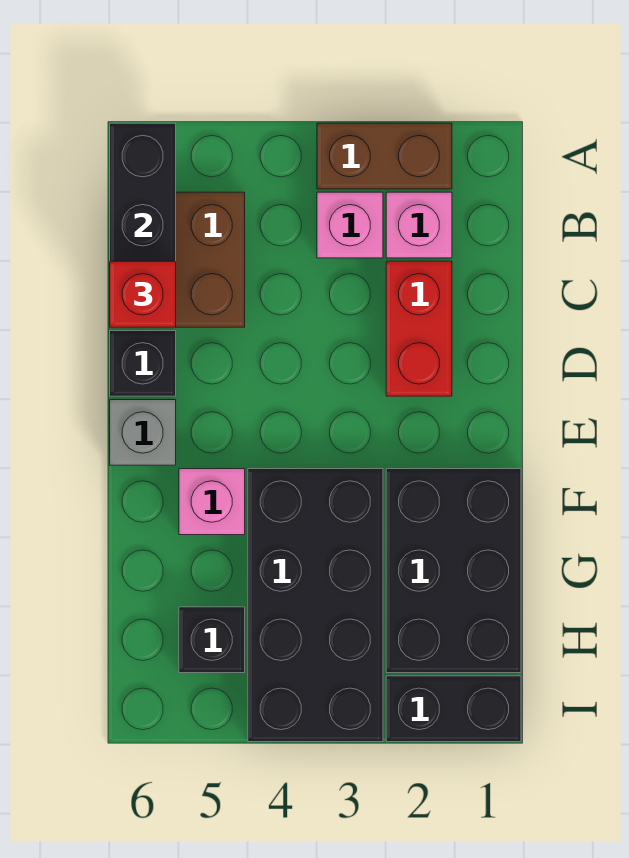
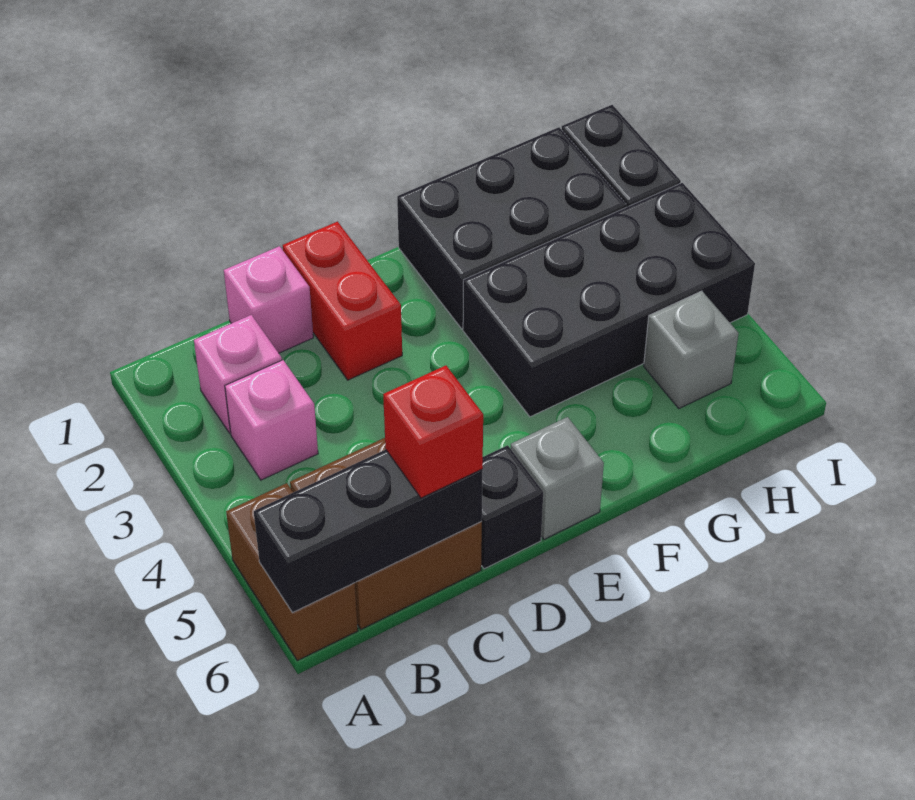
brown 1x2 brick [317,123,452,189] -> brown 1x2 brick moved to [226,483,358,661]
red 1x2 brick [386,261,452,396] -> red 1x2 brick turned to [283,222,402,380]
pink 1x1 brick [179,469,245,535] -> pink 1x1 brick moved to [224,246,313,353]
black 1x1 brick [179,607,245,673] -> grey 1x1 brick [644,291,739,408]

